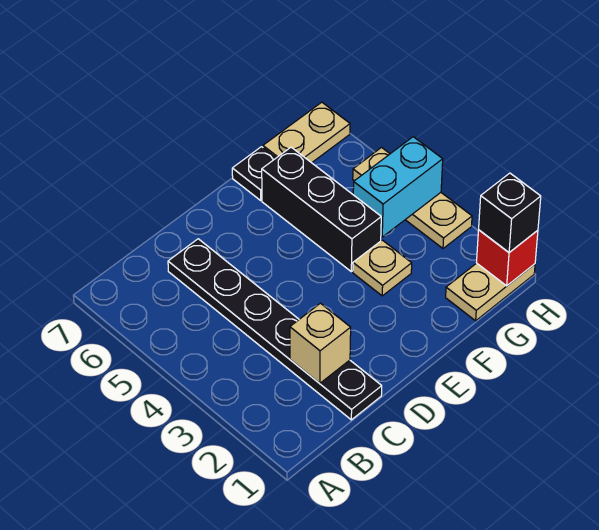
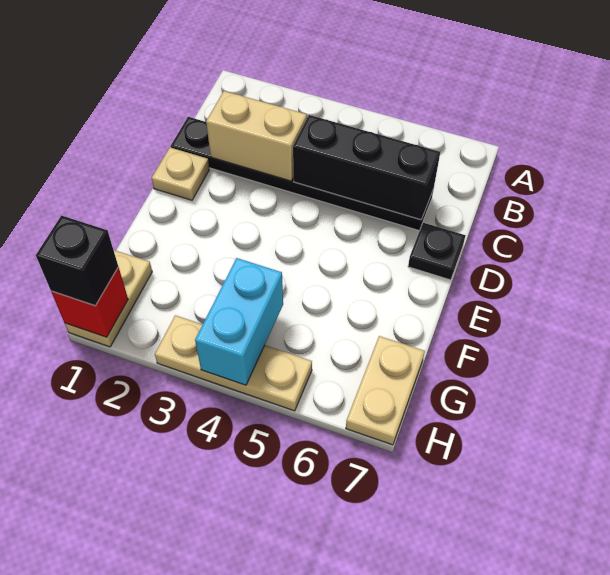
tan 1x1 brick [290,303,351,383] -> tan 1x2 brick [206,91,307,181]
tan 1x1 plate [353,240,412,296] -> tan 1x1 plate moved to [152,147,209,200]
black 1x3 brick [262,147,381,272] -> black 1x3 brick moved to [293,115,440,220]
black 1x1 plate [232,147,276,200] -> black 1x1 plate moved to [408,223,466,280]

